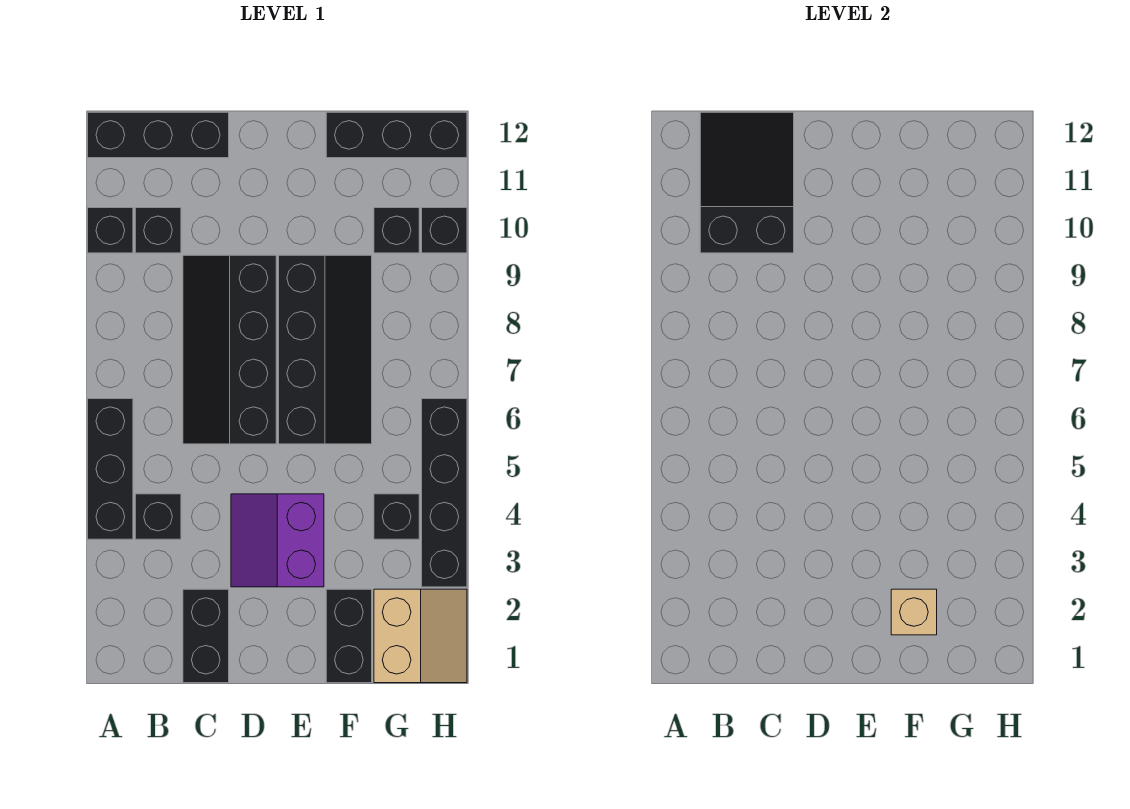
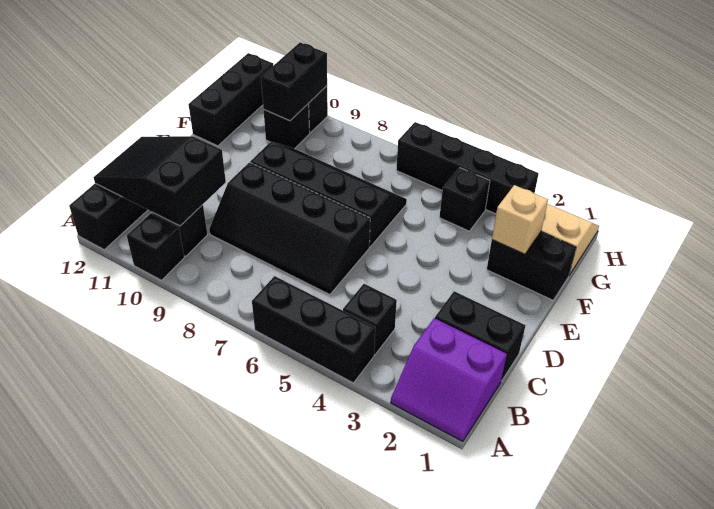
purple 2x2 slope [231,494,324,587] -> purple 2x2 slope moved to [391,318,507,442]
none -> black 1x2 brick [261,42,327,121]

